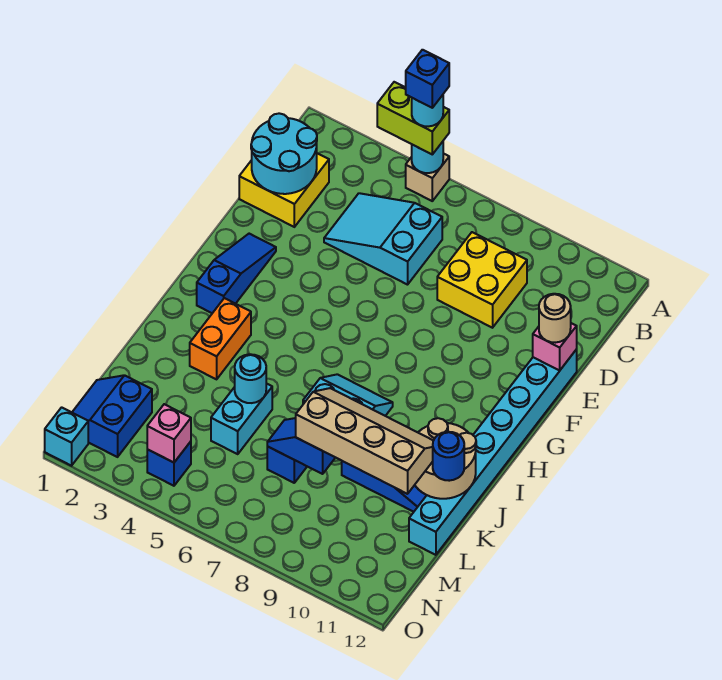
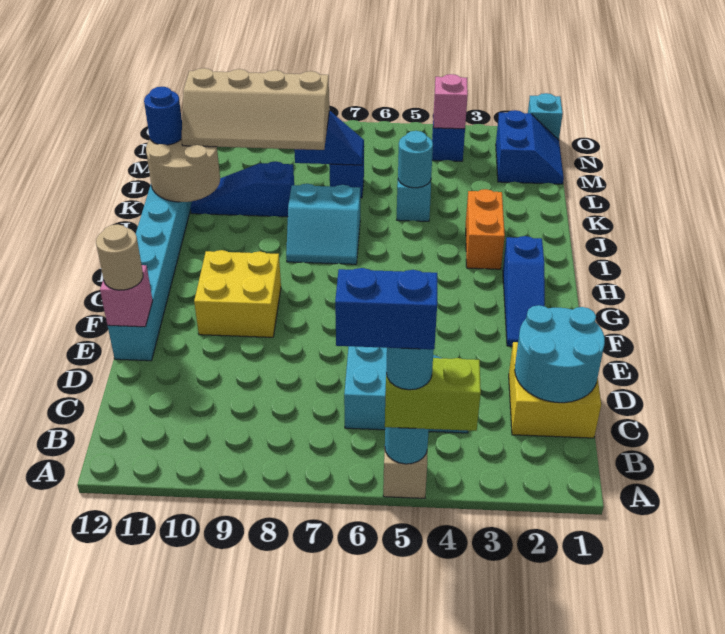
blue 1x1 brick [406,50,449,108] -> blue 1x2 brick [335,268,437,349]
yellow 2x2 brick [437,232,527,328] -> yellow 2x2 brick moved to [194,250,281,337]

